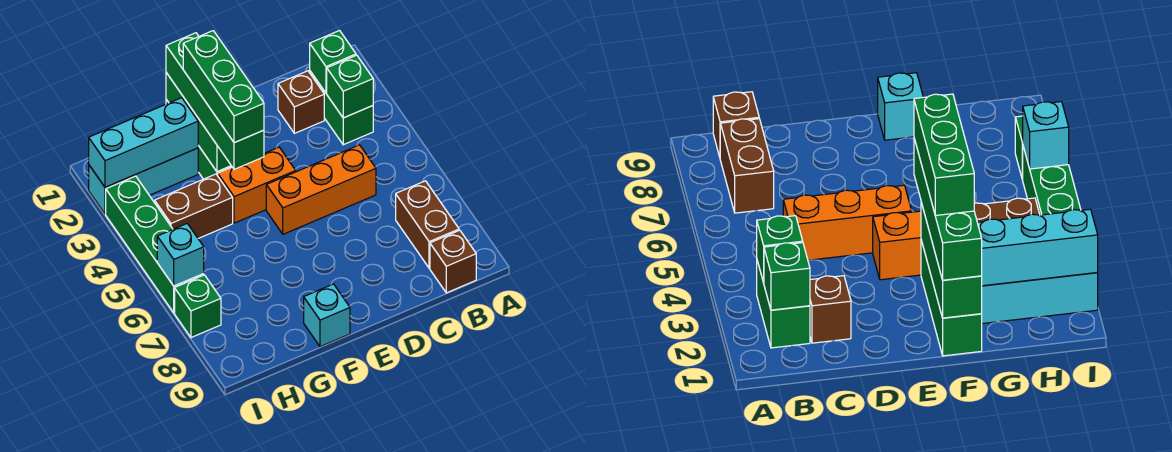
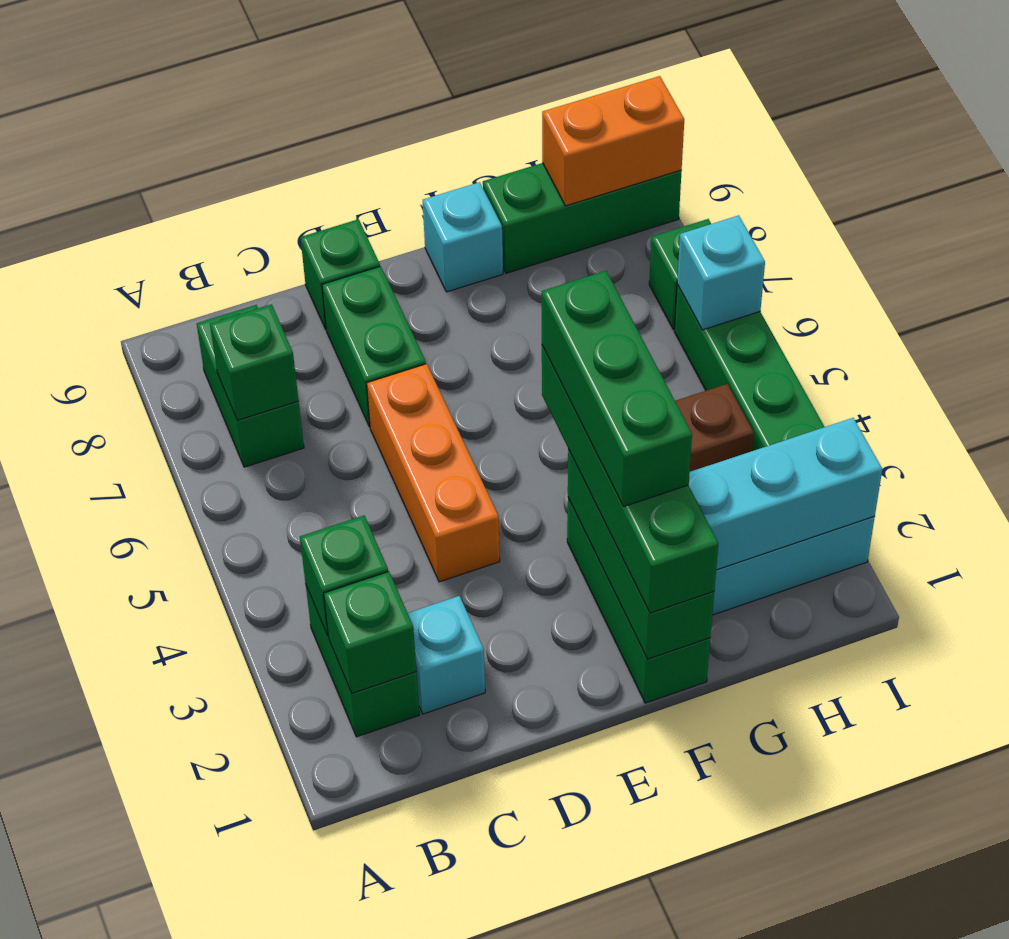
brown 1x2 brick [396,181,459,268] -> green 1x2 brick [197,305,304,467]
none -> green 1x1 brick [210,304,299,420]
brown 1x1 brick [430,230,476,293] -> none
brown 1x1 brick [278,71,324,133] -> cyan 1x1 brick [408,596,485,714]
orange 1x3 brick [266,145,376,234] -> orange 1x3 brick turned to [367,364,500,582]
none -> green 1x2 brick [322,266,426,427]
none -> green 1x1 brick [300,219,380,329]
orange 1x2 brick [218,147,296,223] -> orange 1x2 brick moved to [542,76,684,206]
none -> green 1x3 brick [483,163,682,273]

